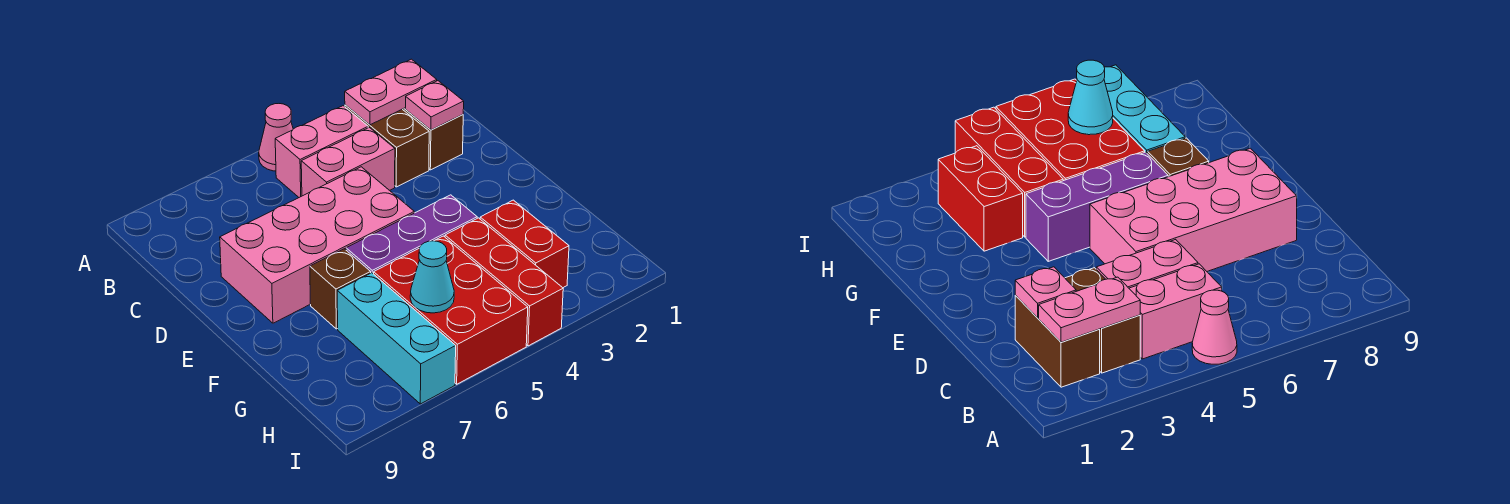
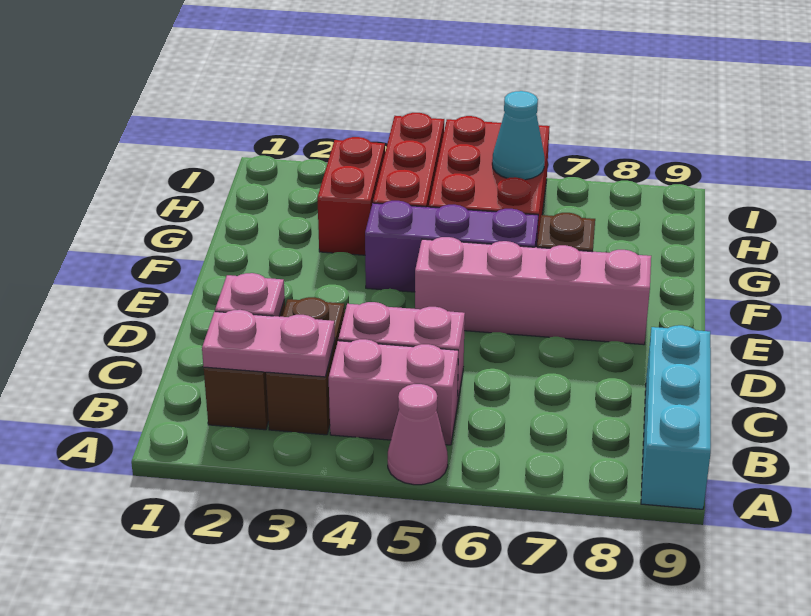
pink 2x4 brick [220,167,414,323] -> pink 1x4 brick [415,237,651,345]
cyan 1x3 brick [337,273,456,404] -> cyan 1x3 brick moved to [641,325,711,509]

